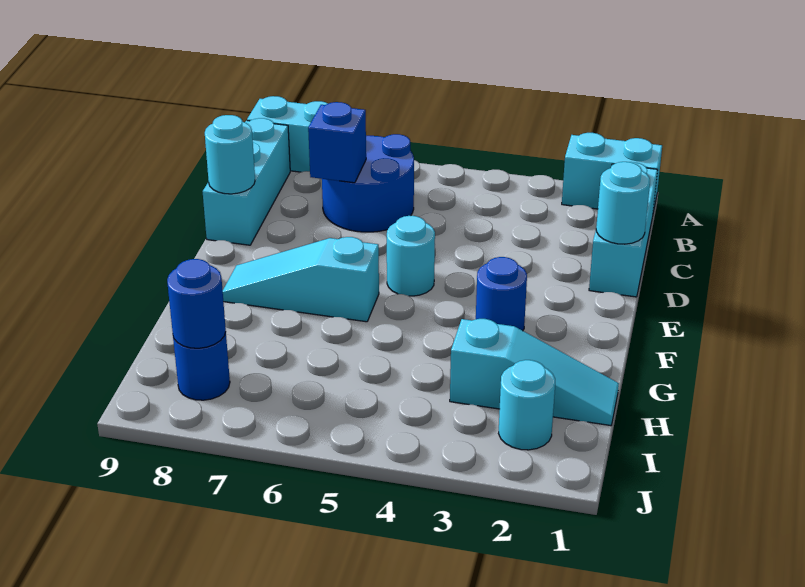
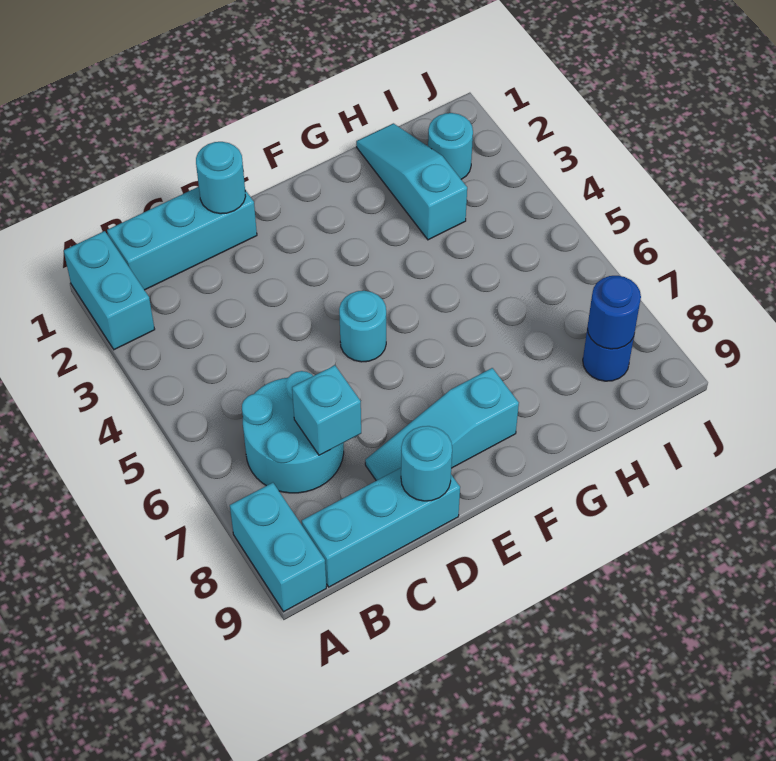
blue 2x2 round brick [322,134,414,232] -> cyan 2x2 round brick [242,371,344,493]
blue 1x1 brick [308,102,366,183] -> cyan 1x1 brick [292,365,361,455]
blue 1x1 round brick [476,257,527,331] -> none
cyan 1x3 slope [223,237,379,322] -> cyan 1x3 slope turned to [365,368,519,481]

